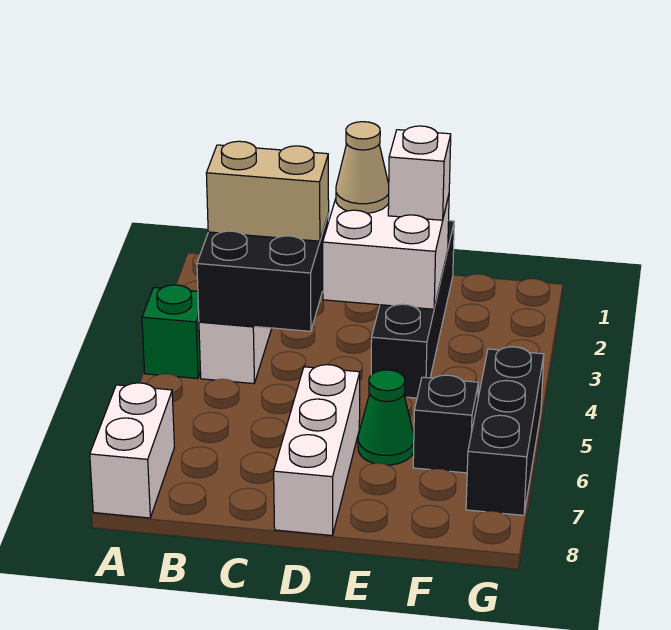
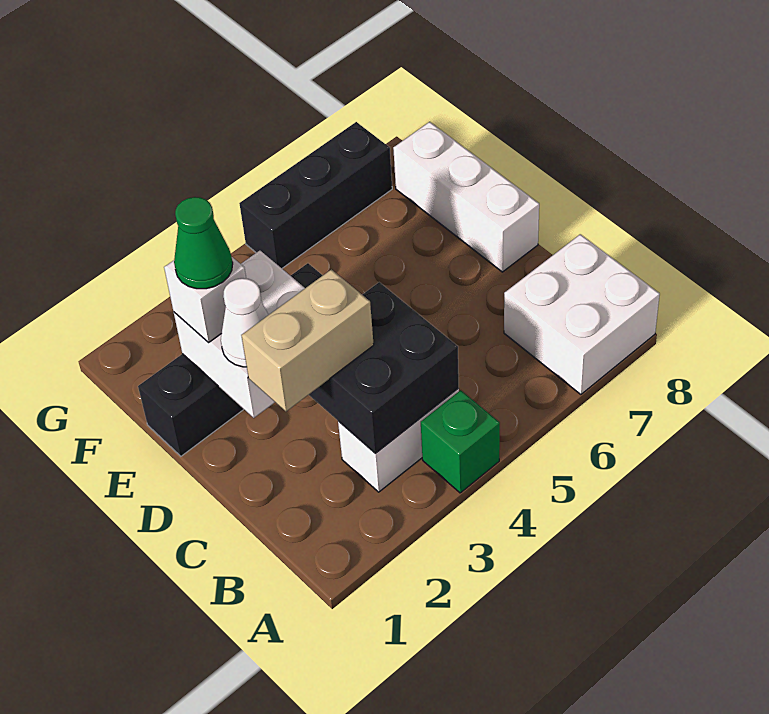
white 1x2 brick [90,383,174,518] -> white 2x2 brick [504,234,660,394]
tan 1x2 brick [206,141,329,241] -> tan 1x2 brick turned to [241,269,374,411]
tan 1x1 cone [336,122,389,213] -> white 1x1 cone [221,278,268,367]
white 1x3 brick [274,365,360,535] -> white 1x3 brick turned to [393,122,539,272]
green 1x1 cone [358,370,414,465] -> green 1x1 cone moved to [174,197,233,289]
black 1x1 brick [413,375,478,473] -> none

